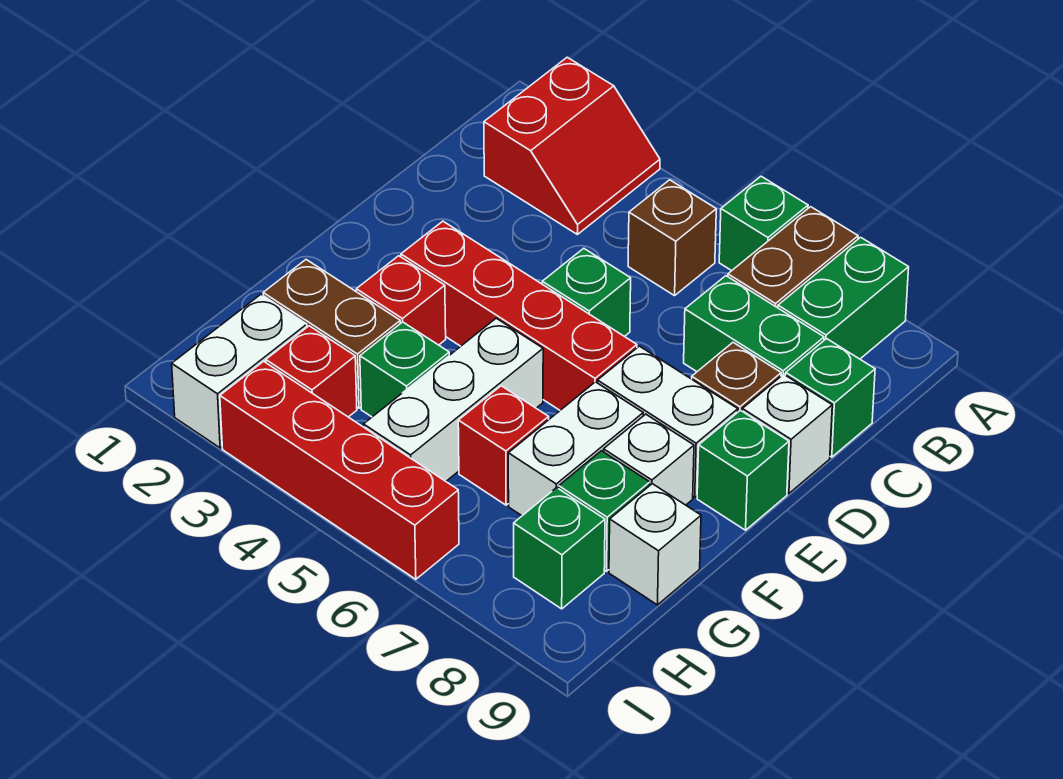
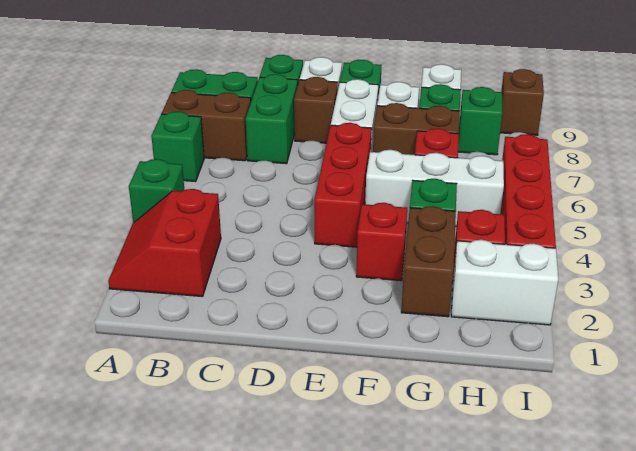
red 2x2 slope [484,57,660,234] -> red 2x2 slope turned to [108,189,221,297]
brown 1x1 brick [628,180,716,296] -> brown 1x1 brick moved to [500,69,544,135]
green 1x1 brick [542,248,631,337] -> green 1x1 brick moved to [129,159,184,223]
red 1x4 brick [401,221,637,410] -> red 1x3 brick [315,123,372,247]
white 1x2 brick [508,382,643,516] -> brown 1x2 brick [373,103,460,155]

